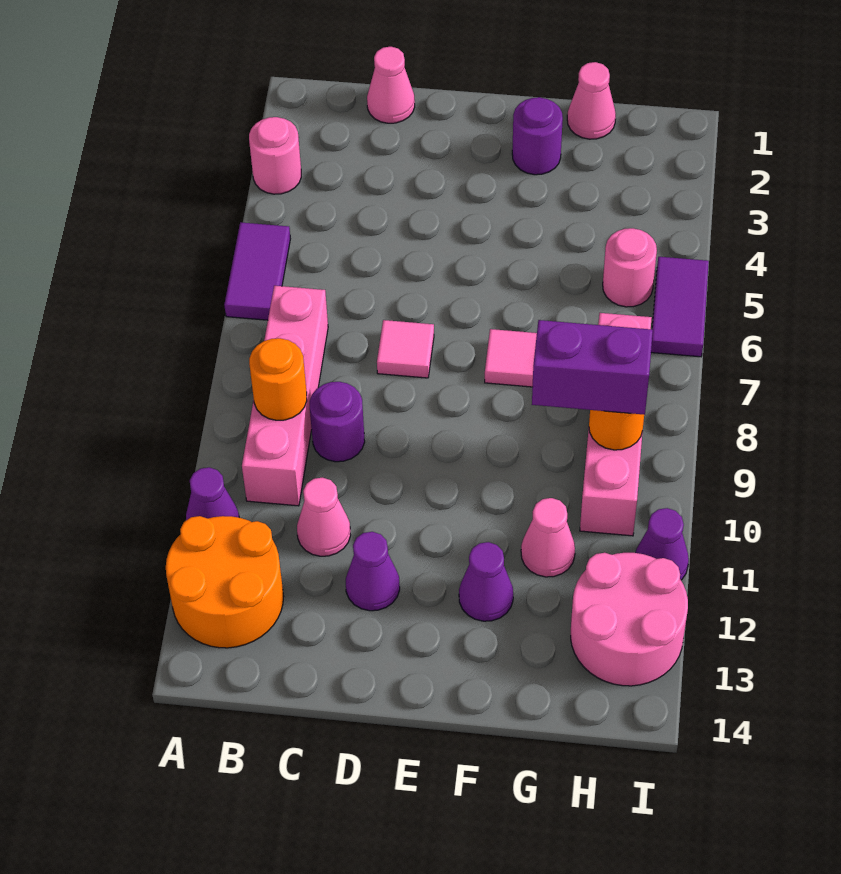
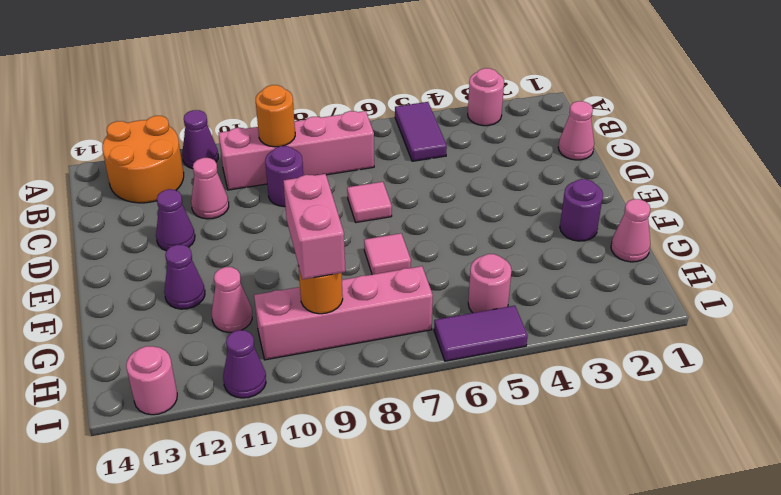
purple 1x2 tile [224,222,290,320] -> purple 1x2 tile turned to [395,102,447,161]
purple 1x2 brick [532,320,653,415] -> pink 1x2 brick [283,174,345,279]
pink 2x2 round brick [571,553,688,686] -> pink 1x1 round brick [126,346,177,415]

